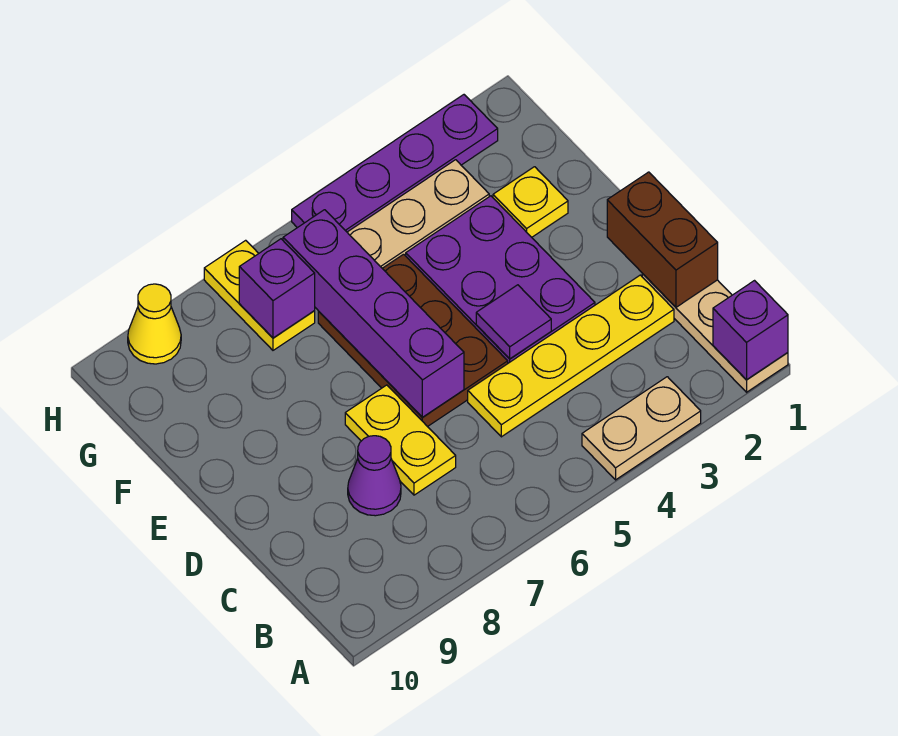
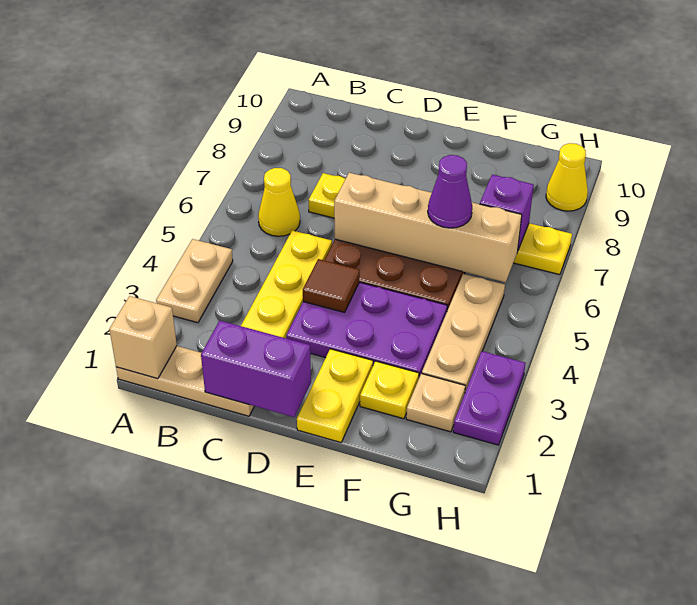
purple 1x1 brick [713,281,788,380] -> tan 1x1 brick [109,296,177,379]
none -> yellow 1x1 cone [258,168,300,236]
brown 1x2 brick [607,172,718,307] -> purple 1x2 brick [201,320,311,417]
purple 1x1 cone [348,436,401,516] -> purple 1x1 cone moved to [428,155,472,228]
purple 1x1 tile [476,285,551,359] -> brown 1x1 tile [303,259,360,312]
purple 1x4 brick [283,210,464,417] -> tan 1x4 brick [334,173,522,282]
none -> yellow 1x2 plate [297,349,373,442]
none -> tan 1x1 plate [406,374,465,432]
purple 1x4 plate [292,95,498,232] -> purple 1x2 plate [453,351,525,445]

